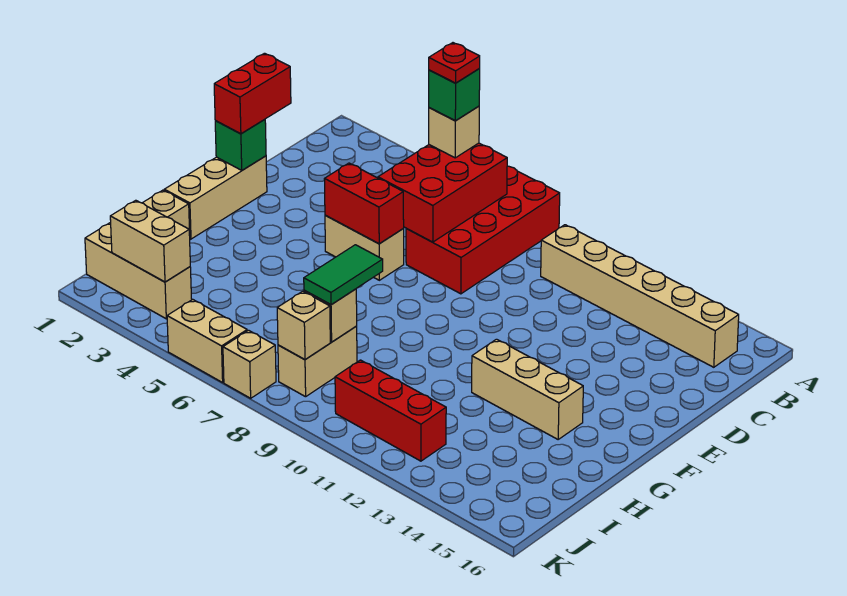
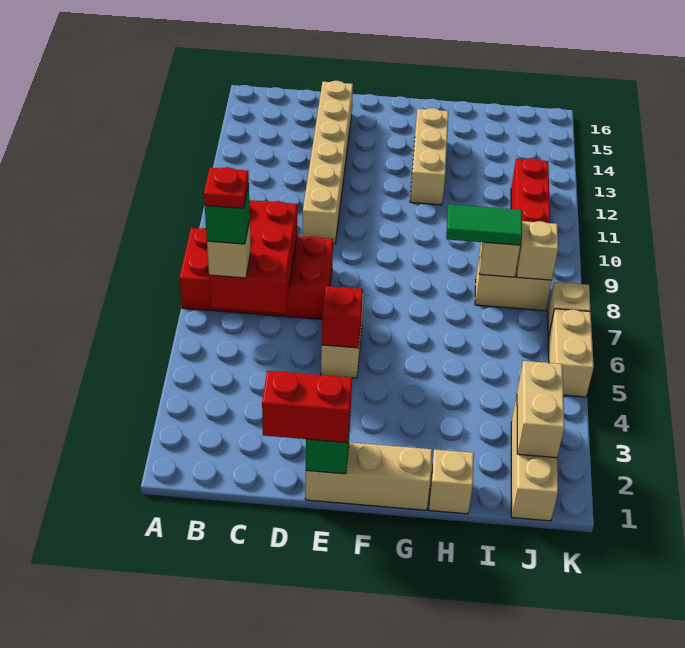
red 2x3 brick [378,143,507,242] -> red 2x3 brick turned to [209,200,297,313]
tan 1x6 brick [541,225,739,367] -> tan 1x6 brick moved to [303,81,353,244]
red 1x2 brick [324,163,404,244] -> red 1x1 brick [322,286,363,348]

